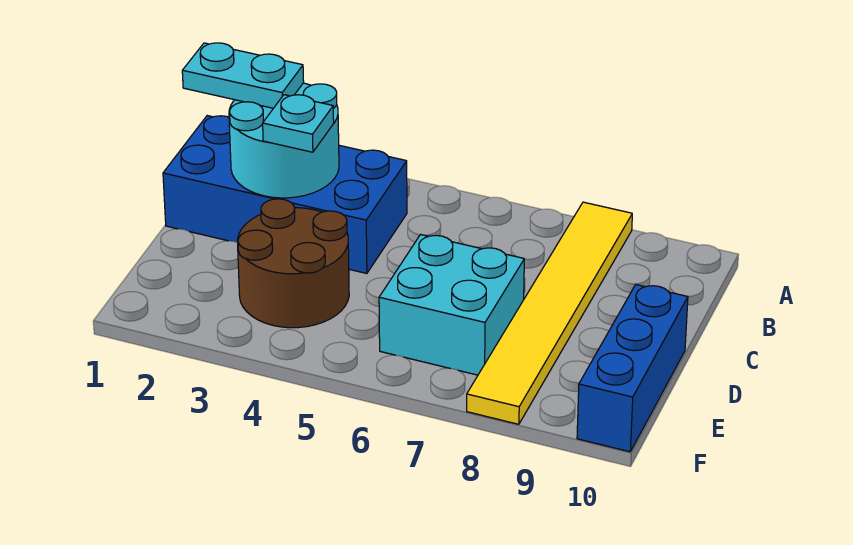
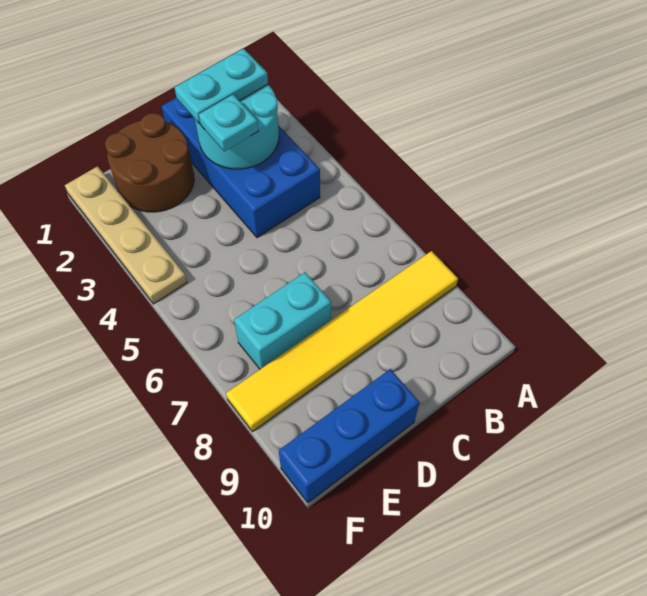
cyan 1x2 plate [182,43,304,108] -> cyan 1x2 plate turned to [174,49,268,124]
brown 2x2 round brick [238,199,349,328] -> brown 2x2 round brick moved to [105,113,194,212]
cyan 2x2 brick [379,235,524,375] -> cyan 1x2 brick [234,272,331,369]
none -> tan 1x4 plate [65,166,187,304]

